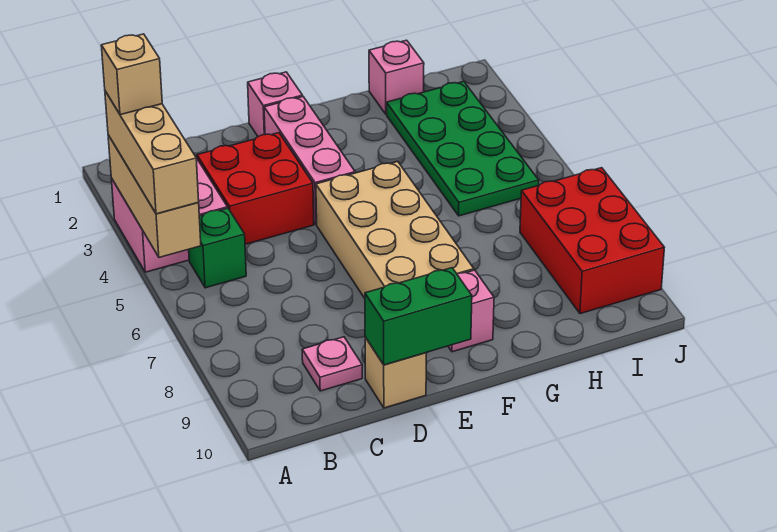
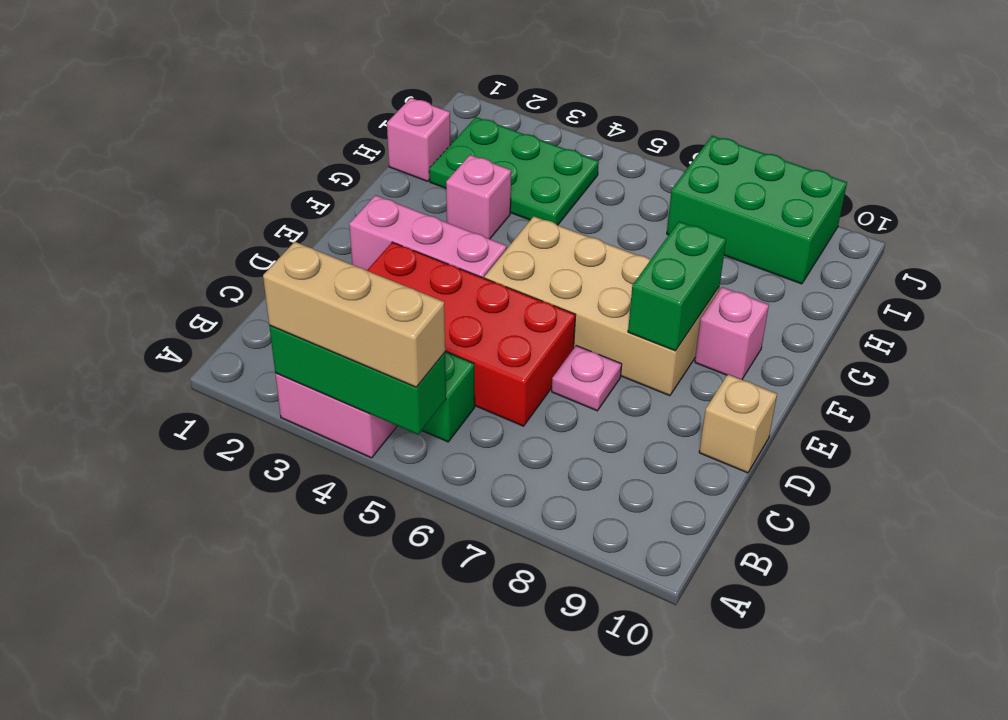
tan 1x3 brick [108,135,201,257] -> green 1x3 brick [269,325,446,435]
tan 1x1 brick [101,34,162,115] -> none
red 2x2 brick [197,133,314,244] -> red 2x4 brick [367,242,576,426]
pink 1x1 plate [302,337,362,391] -> pink 1x1 plate moved to [552,346,622,411]
green 1x2 brick [365,268,472,365] -> green 1x2 brick moved to [628,221,726,351]
pink 1x1 brick [248,72,303,137] -> pink 1x1 brick moved to [446,155,511,239]
green 2x4 plate [387,81,539,216] -> green 2x3 plate [429,117,599,225]
red 2x3 brick [520,168,664,314] -> green 2x3 brick [667,136,847,284]

